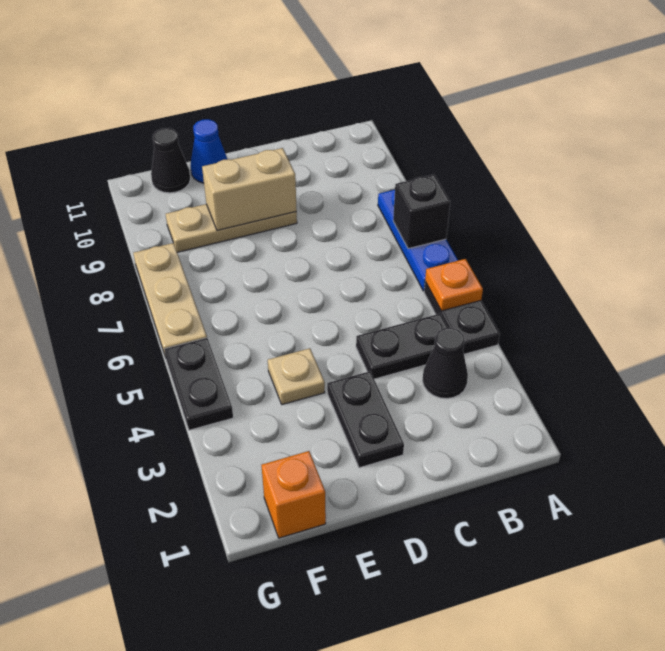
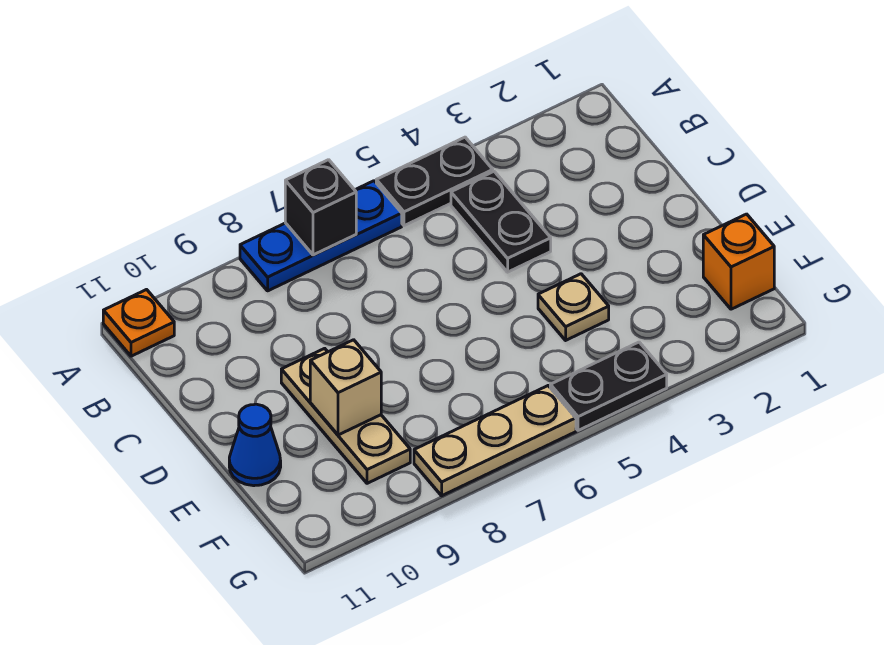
orange 1x1 plate [425,259,483,311] -> orange 1x1 plate moved to [103,290,174,356]
black 1x1 cone [422,328,468,399] -> none
black 1x2 plate [327,371,404,468] -> none
tan 1x2 brick [202,148,297,231] -> tan 1x1 brick [310,340,381,435]
black 1x1 cone [151,128,190,193] -> none

